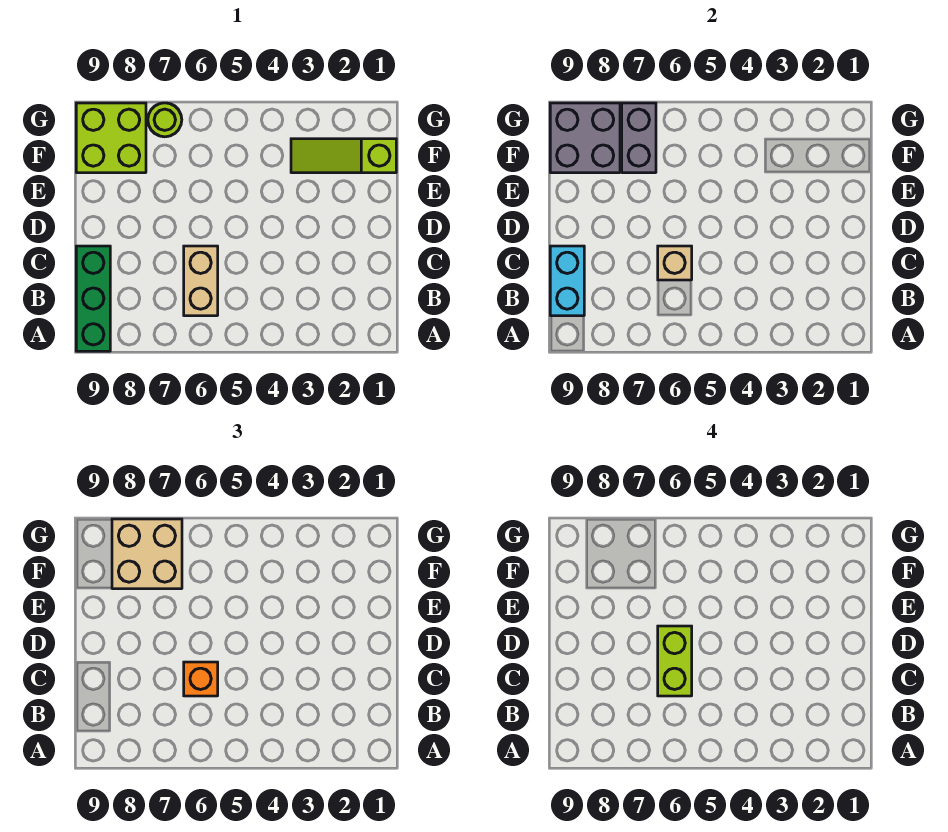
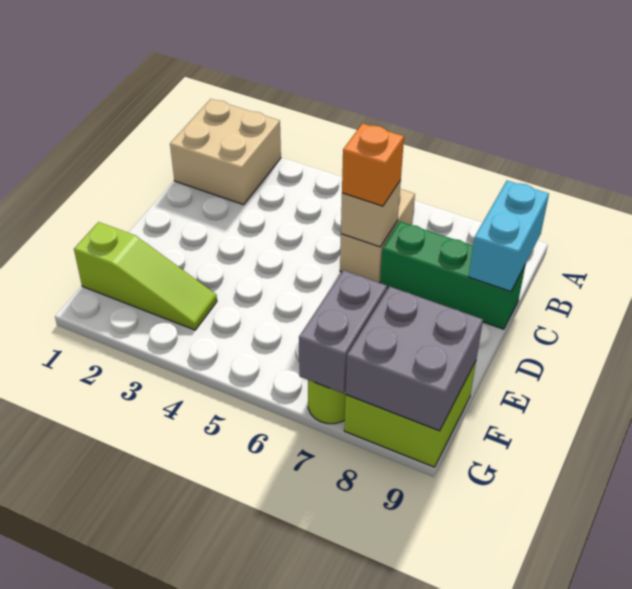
green 1x3 brick [76,246,110,351] -> green 1x3 brick turned to [380,222,526,329]
lime 1x2 brick [658,626,692,696] -> none
tan 2x2 brick [112,519,182,589] -> tan 2x2 brick moved to [170,99,281,205]

